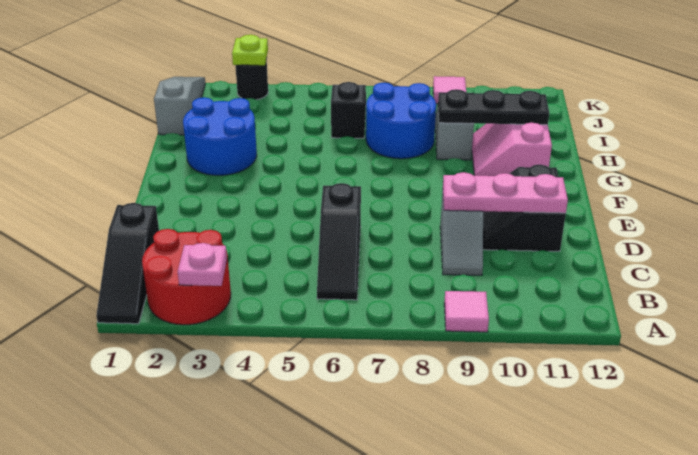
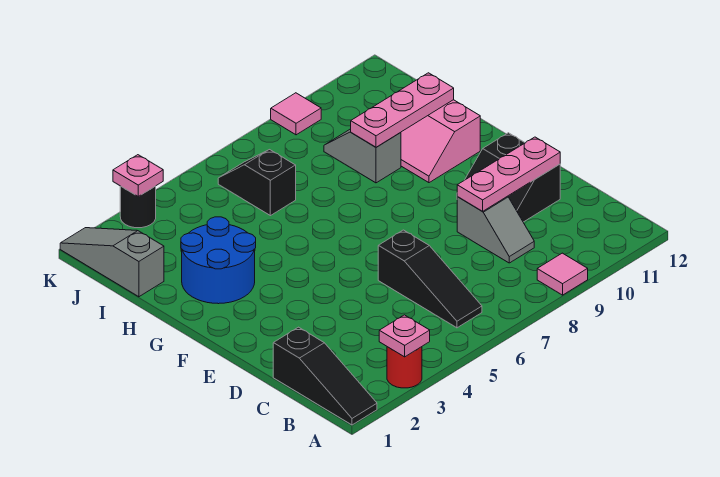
red 2x2 round brick [142,229,231,325] -> red 1x1 round brick [387,347,422,388]
blue 2x2 round brick [366,83,436,159] -> none
black 1x3 plate [438,89,549,125] -> pink 1x3 plate [351,73,454,147]
lime 1x1 plate [232,35,268,65] -> pink 1x1 plate [113,155,163,196]

